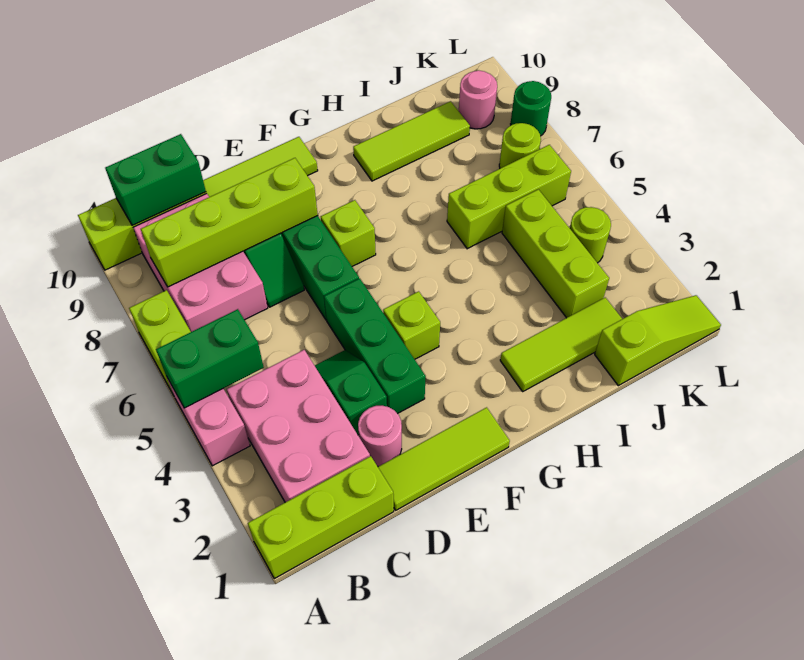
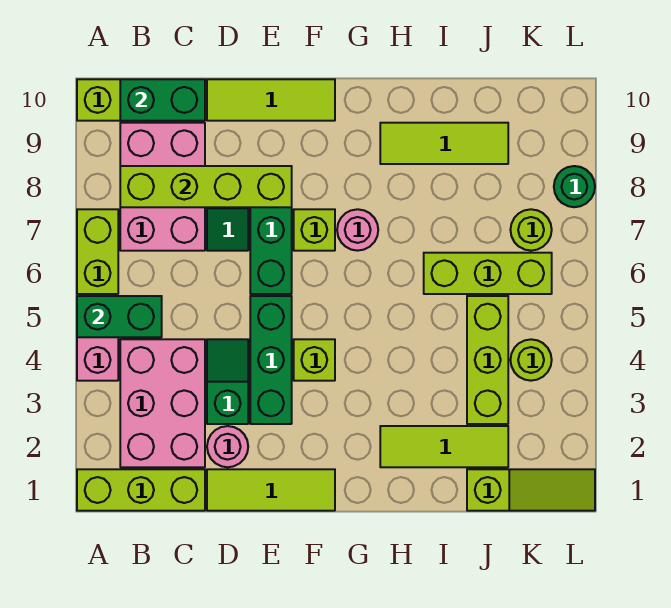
pink 1x1 round brick [459,70,497,129] -> pink 1x1 round brick moved to [337,209,378,251]

